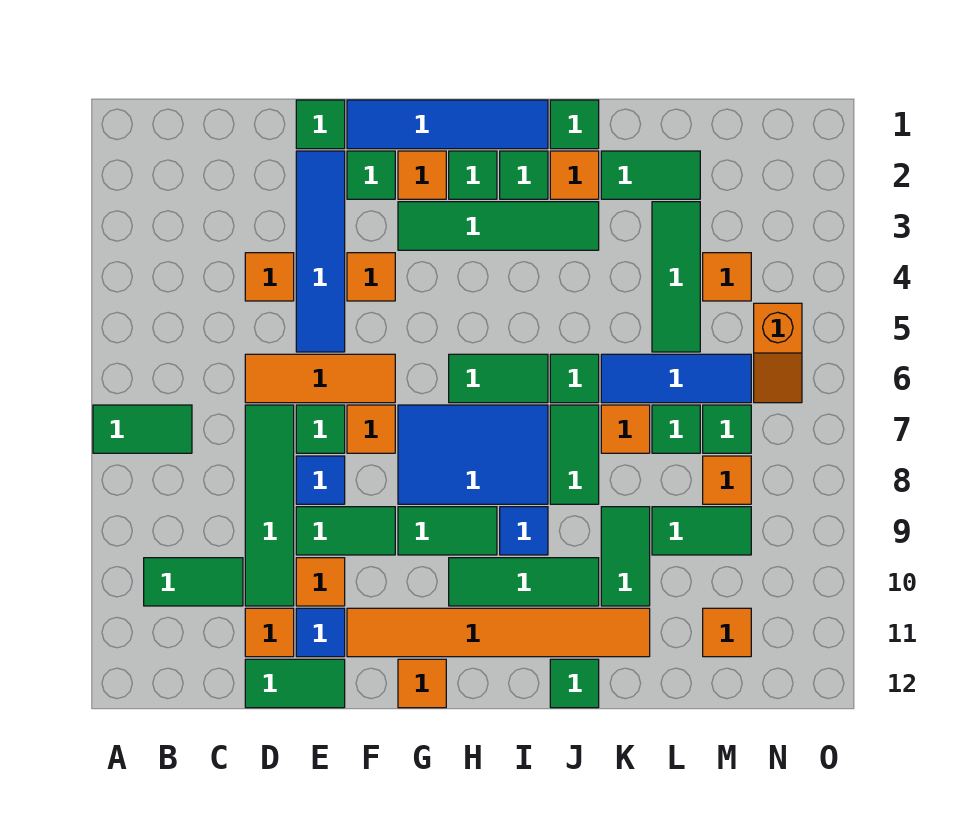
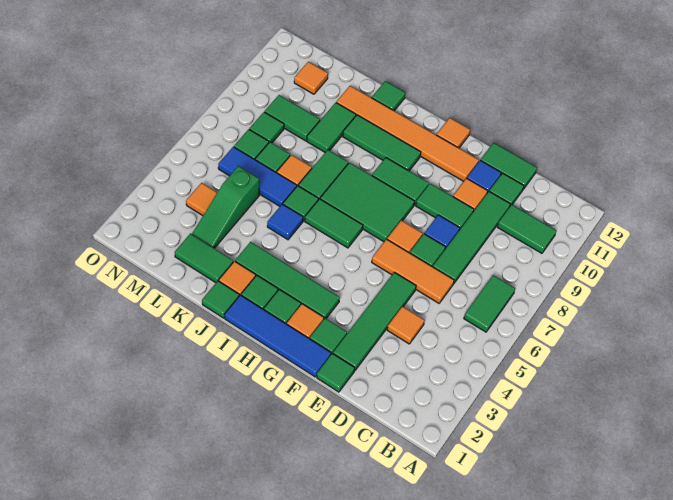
green 1x2 tile [93,405,192,453] -> green 1x2 tile turned to [464,275,515,332]
orange 1x1 tile [245,608,294,657] -> green 1x1 tile [489,173,524,206]
blue 1x4 tile [296,151,345,352] -> green 1x4 tile [333,272,416,371]
orange 1x1 tile [347,253,395,301] -> none
blue 2x3 tile [398,405,548,504] -> green 2x3 tile [320,163,415,242]
blue 1x1 tile [500,507,548,555] -> blue 1x1 tile moved to [267,204,303,240]
green 1x3 tile [652,202,700,352] -> green 1x3 slope [192,166,259,248]
orange 1x1 tile [703,456,751,504] -> green 1x1 tile [249,112,284,143]
orange 1x2 slope [754,303,802,403] -> none

